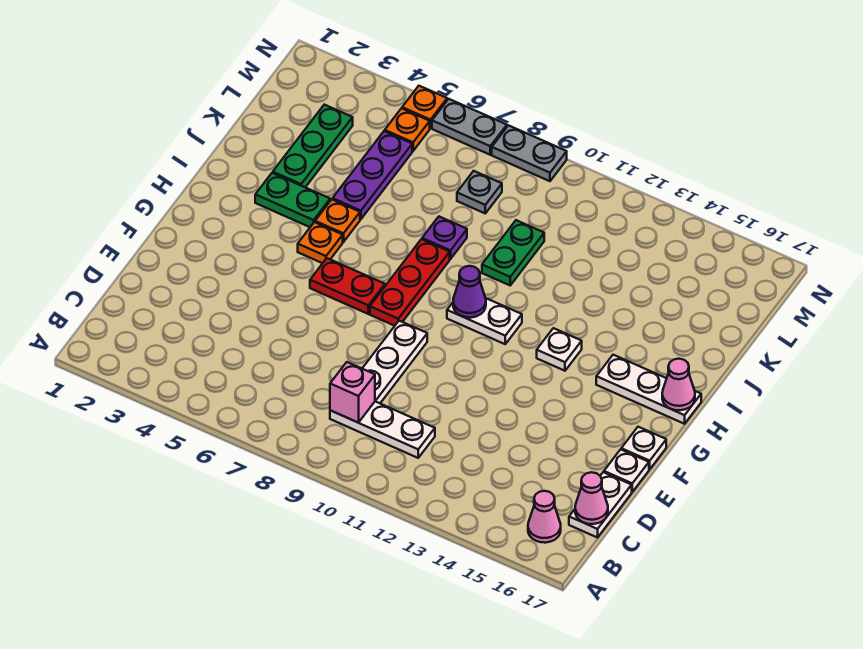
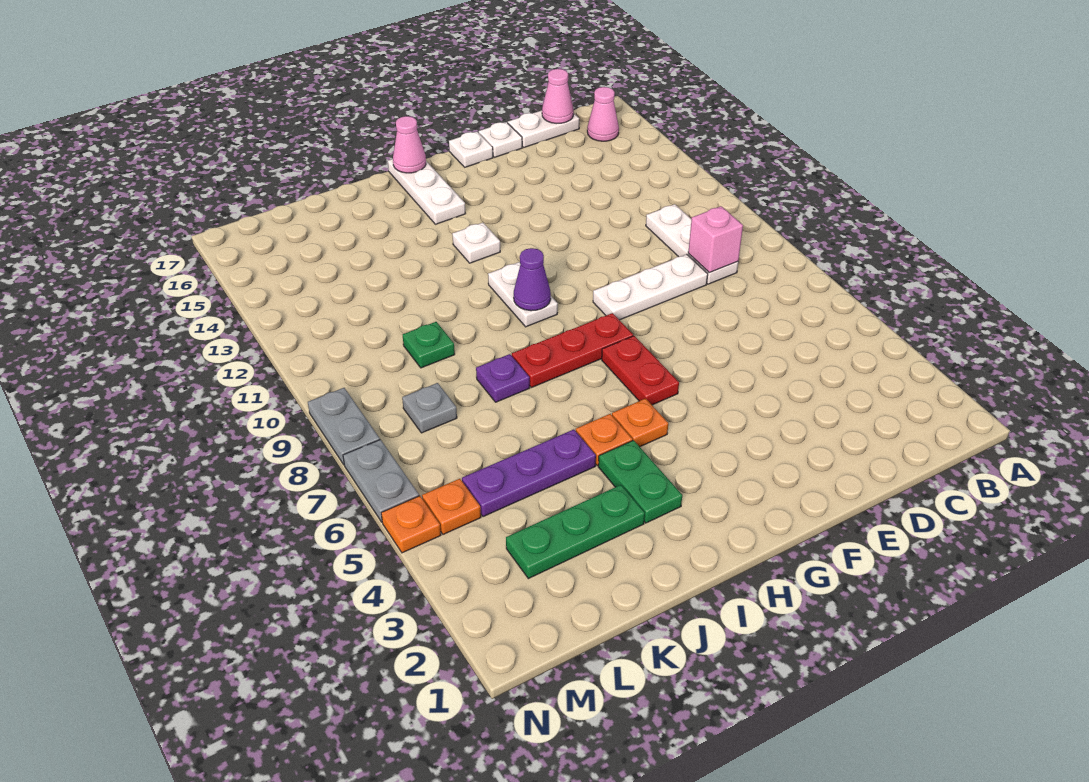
green 1x2 plate [482,220,544,285] -> green 1x1 plate [403,322,455,368]

